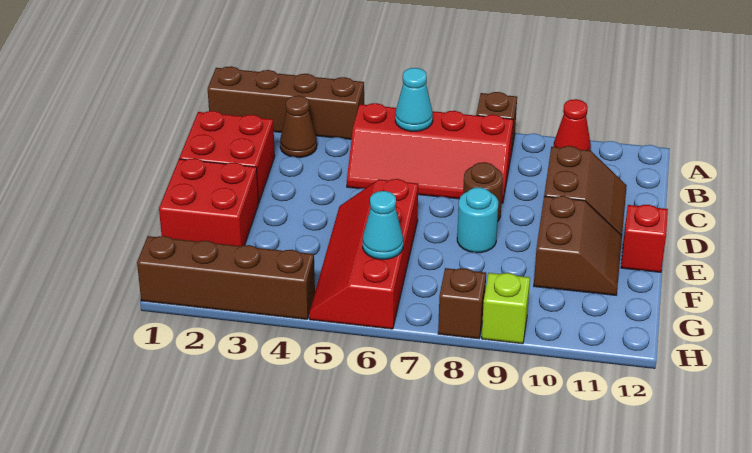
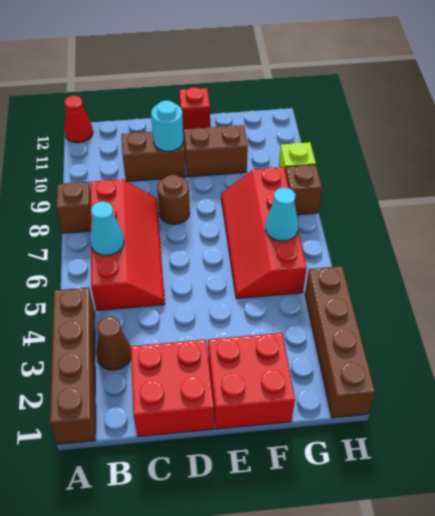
red 1x1 cone [554,99,591,150] -> red 1x1 cone moved to [64,95,93,143]
red 2x4 slope [309,179,418,329] -> red 2x4 slope turned to [221,167,307,299]
cyan 1x1 round brick [457,187,498,253] -> cyan 1x1 round brick moved to [151,100,183,151]

